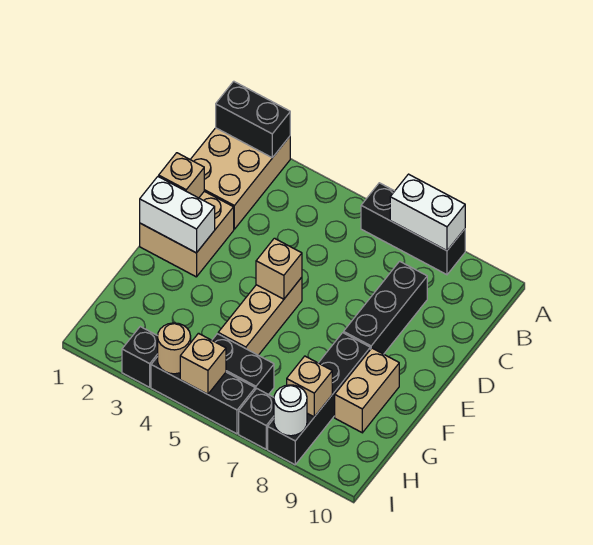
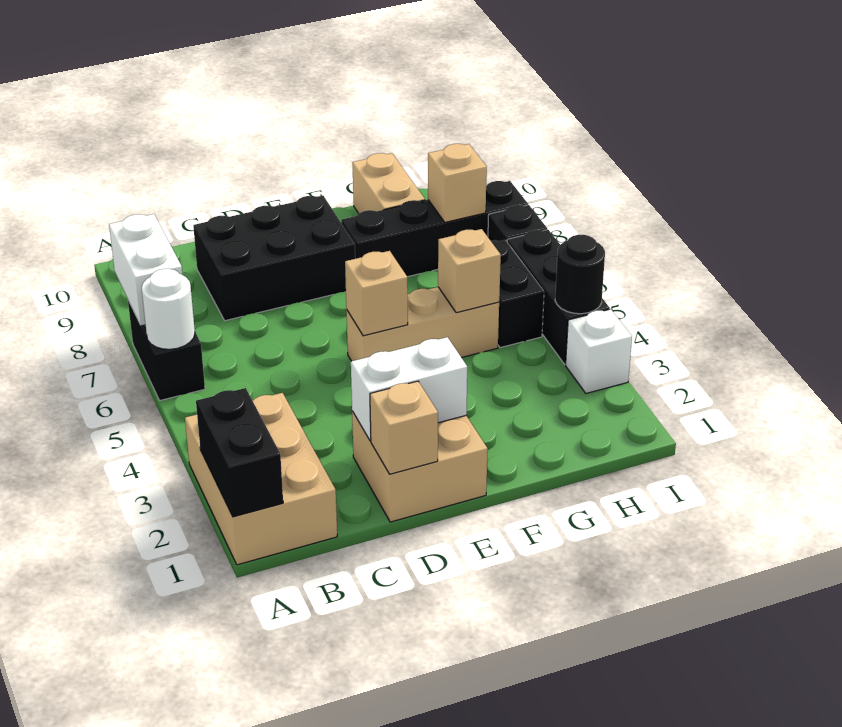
tan 2x3 brick [190,128,290,229] -> tan 2x3 brick turned to [185,393,337,565]
black 1x3 brick [361,183,465,275] -> black 1x2 brick [128,300,205,400]
black 1x3 brick [344,261,427,354] -> black 2x3 brick [193,196,355,321]
white 1x2 brick [140,177,215,253] -> white 1x2 brick turned to [351,337,467,441]
tan 1x2 brick [335,348,399,433] -> tan 1x2 brick turned to [352,153,425,213]
black 1x1 brick [122,327,158,387] -> white 1x1 brick [566,309,632,393]
tan 1x1 round brick [158,323,191,374] -> black 1x1 round brick [555,235,605,314]
tan 1x1 brick [180,333,226,394] -> tan 1x1 brick moved to [438,229,501,313]
white 1x1 round brick [274,385,307,436] -> white 1x1 round brick moved to [142,269,195,349]

